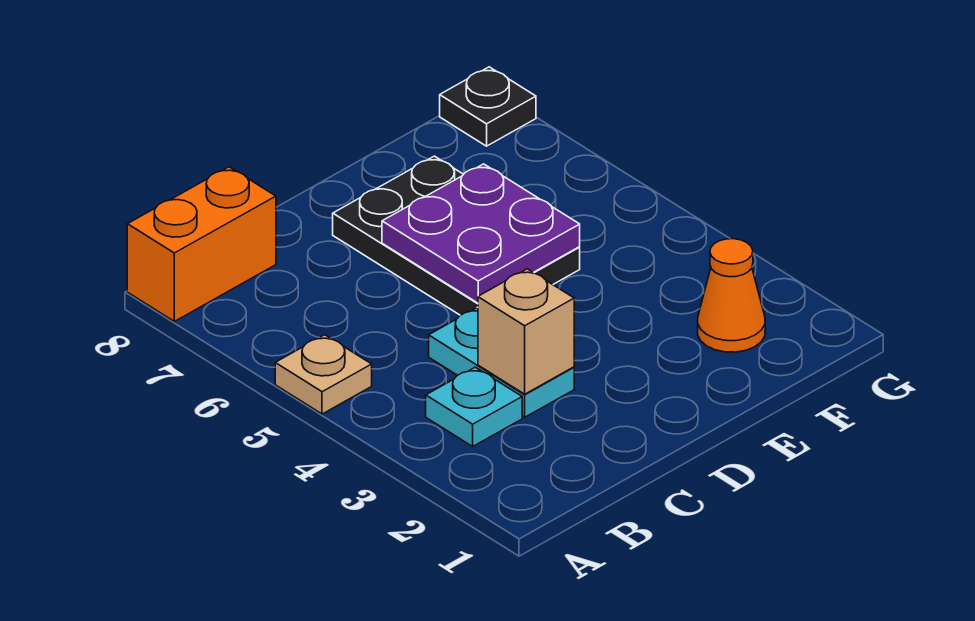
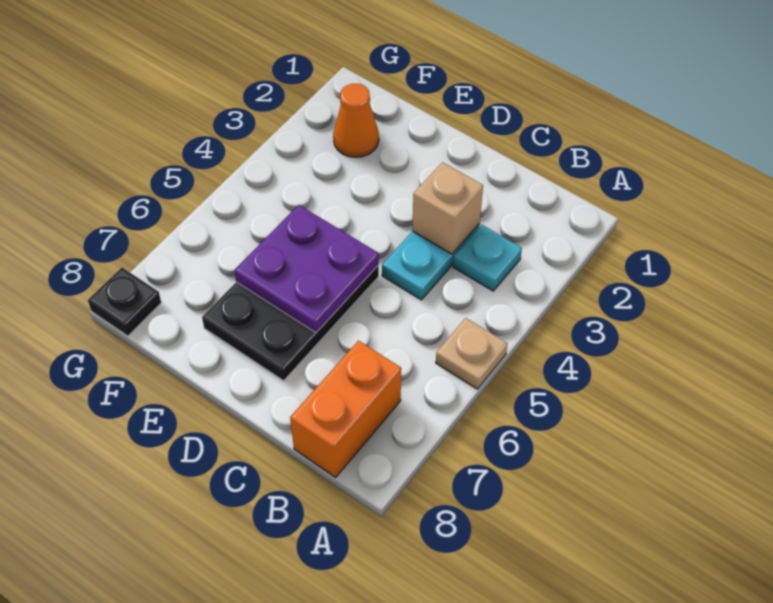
orange 1x2 brick [127,167,276,321] -> orange 1x2 brick turned to [290,341,401,477]

